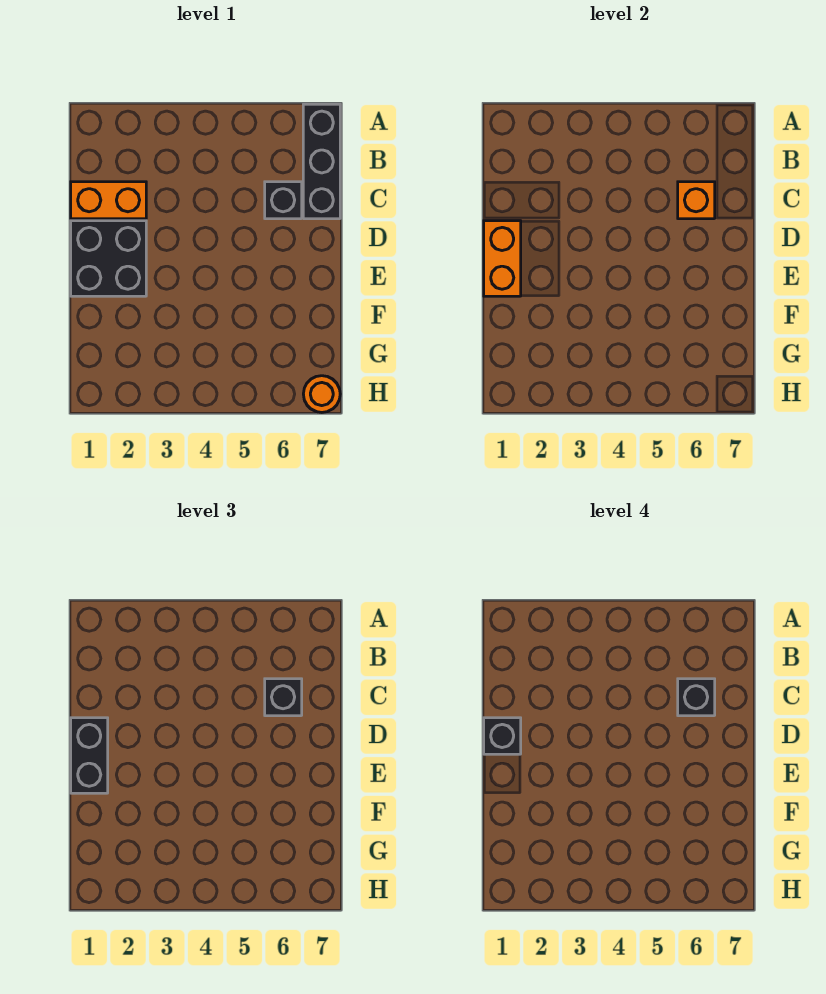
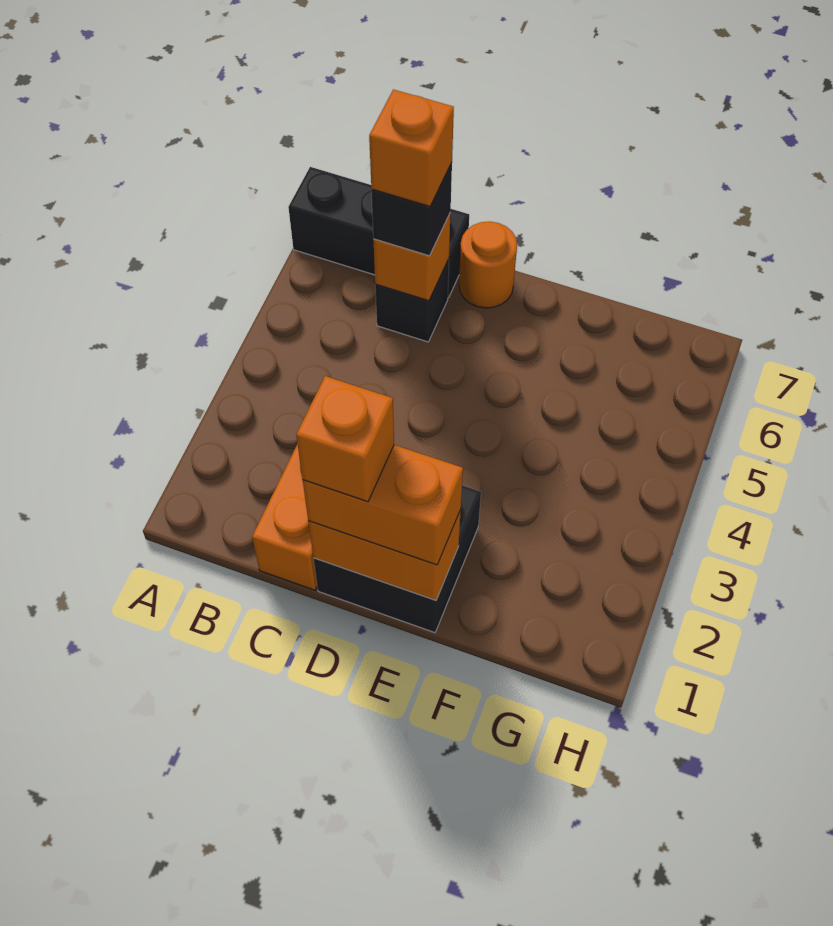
black 1x1 brick [678,679,715,716] -> orange 1x1 brick [369,89,454,206]
black 1x2 brick [71,718,108,793] -> orange 1x2 brick [303,445,463,565]
black 1x1 brick [484,718,521,754] -> orange 1x1 brick [296,376,394,502]
orange 1x1 round brick [303,376,340,412] -> orange 1x1 round brick moved to [459,221,517,308]

